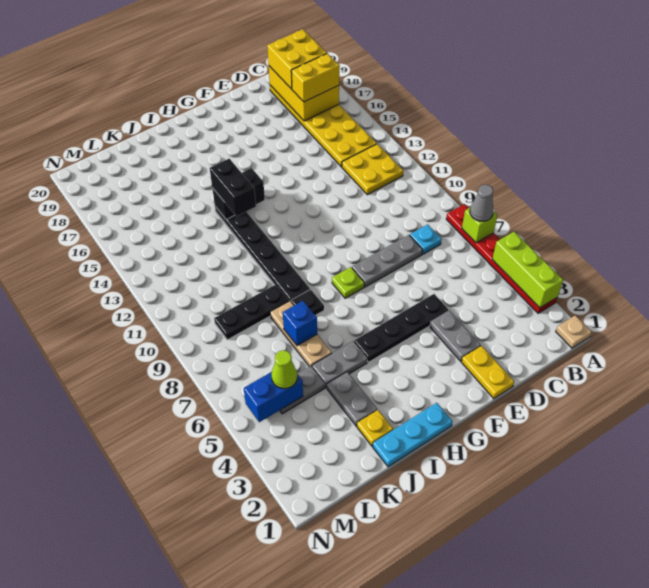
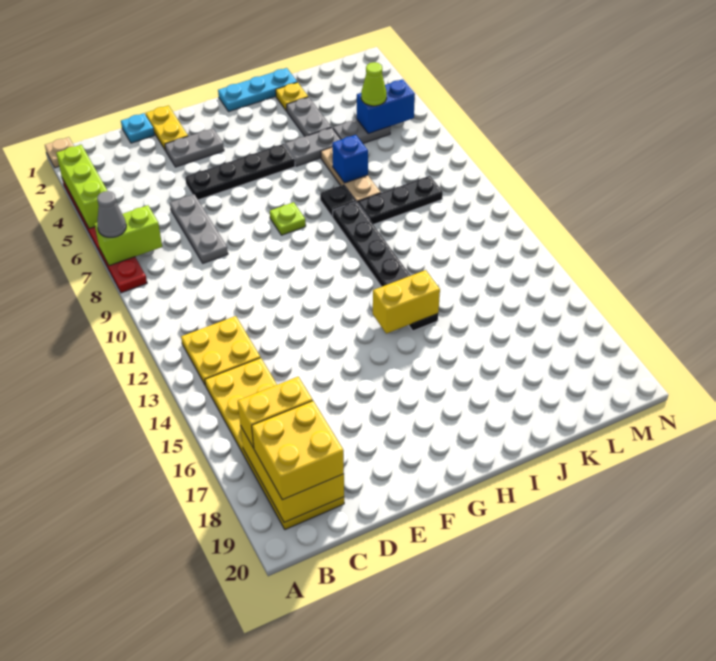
lime 1x1 brick [462,208,498,243] -> lime 1x2 brick [94,205,162,266]
cyan 1x1 plate [410,224,442,254] -> cyan 1x1 plate moved to [121,113,154,143]
grey 1x3 plate [352,235,423,287] -> grey 1x3 plate turned to [170,194,228,263]
grey 1x2 plate [430,311,481,361] -> grey 1x2 plate turned to [165,128,224,167]
black 1x2 brick [212,168,265,220] -> yellow 1x2 brick [373,270,440,334]
black 1x2 brick [210,159,256,217] -> none

